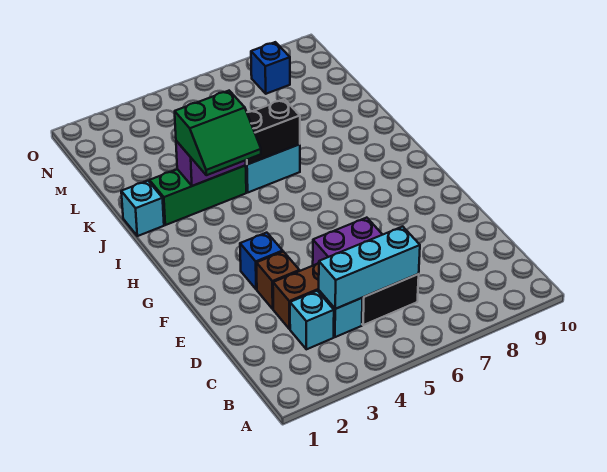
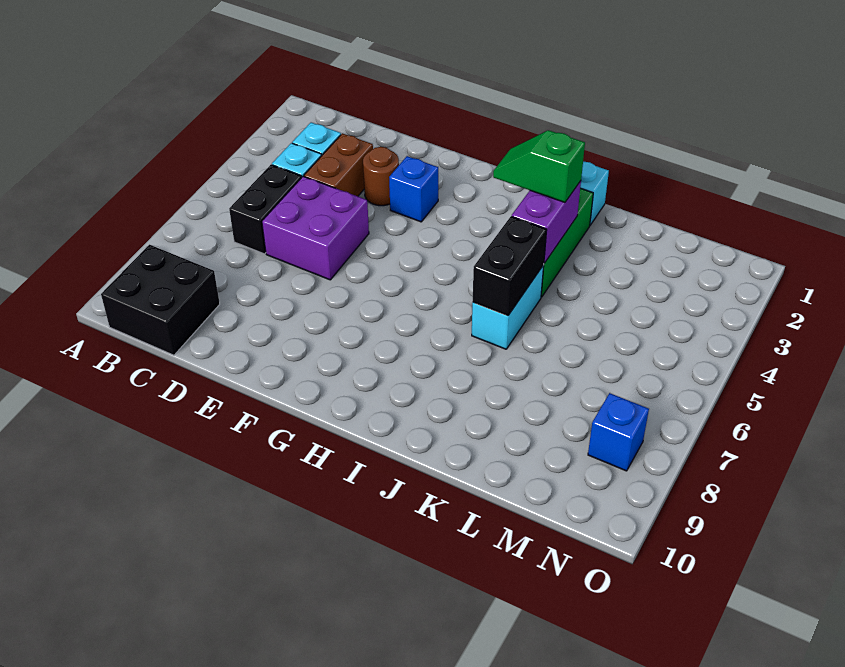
none -> black 2x2 brick [101,245,220,355]
cyan 1x3 brick [319,227,420,309] -> none
brown 1x1 brick [256,252,299,309] -> brown 1x1 round brick [363,147,399,206]
green 2x2 slope [175,91,261,175] -> green 1x2 slope [493,130,585,202]

